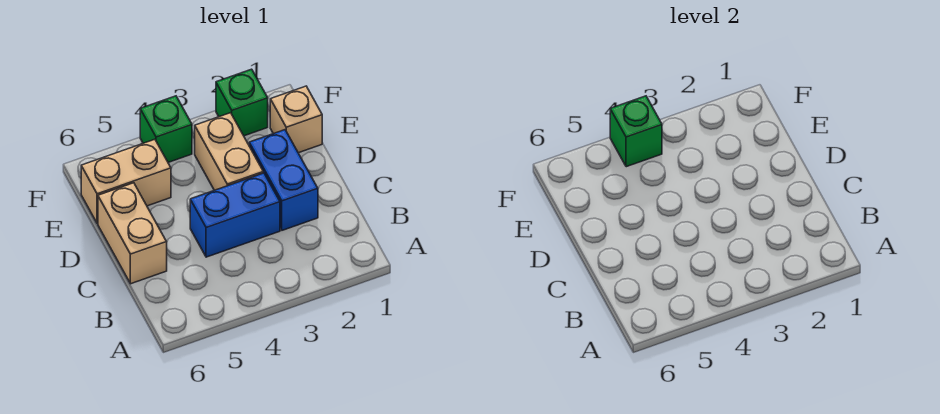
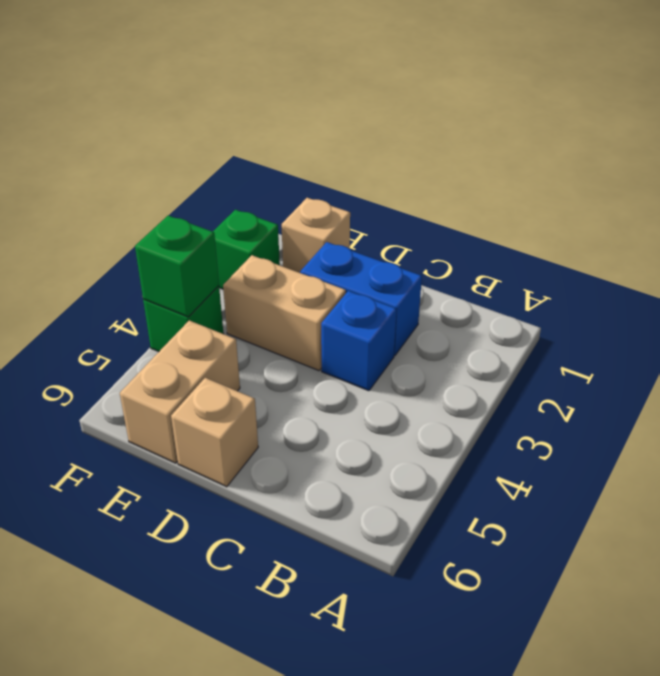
blue 1x2 brick [190,173,280,257] -> blue 1x1 brick [321,291,397,391]
tan 1x2 brick [98,183,167,284] -> tan 1x1 brick [171,378,258,487]

